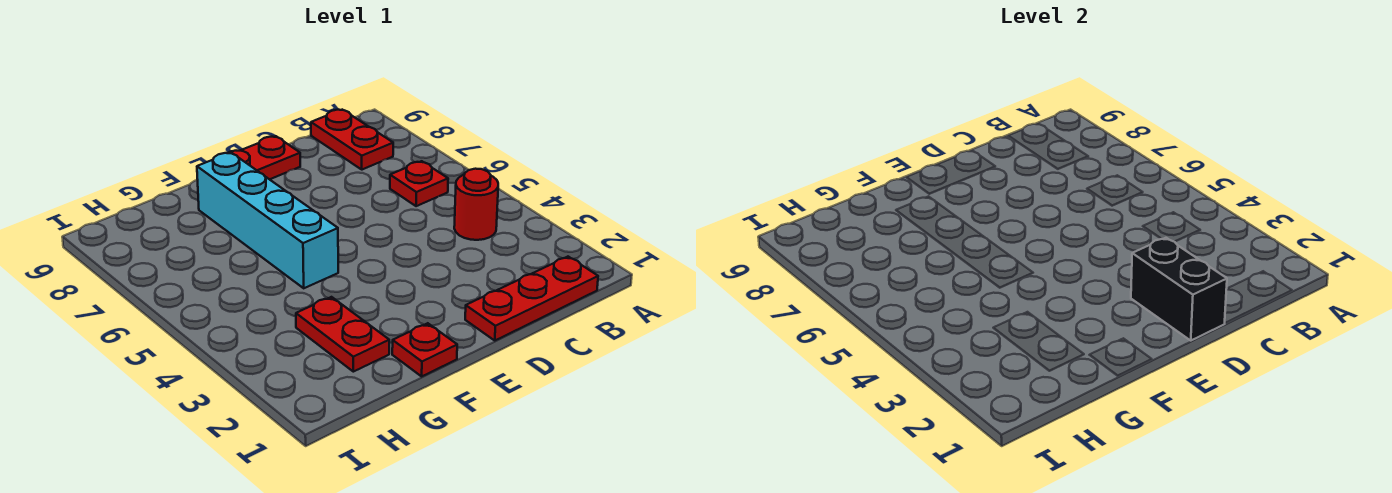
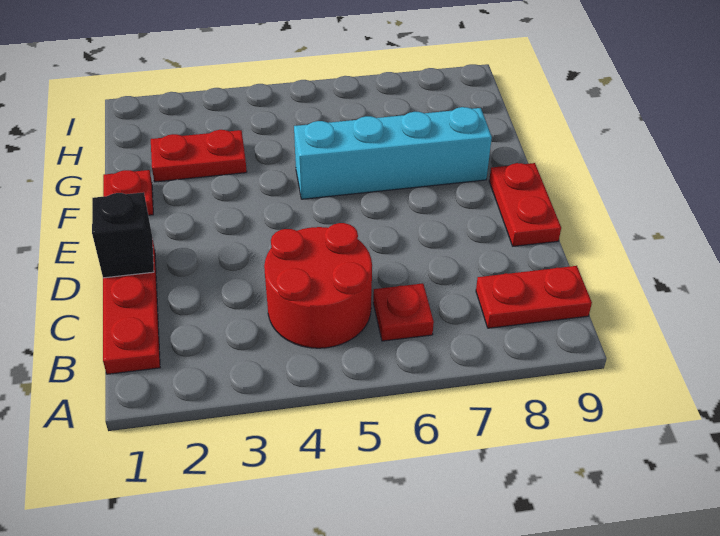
red 1x1 round brick [454,169,498,240] -> red 2x2 round brick [264,223,372,348]
black 1x2 brick [1131,238,1227,340] -> black 1x1 brick [92,192,154,278]

